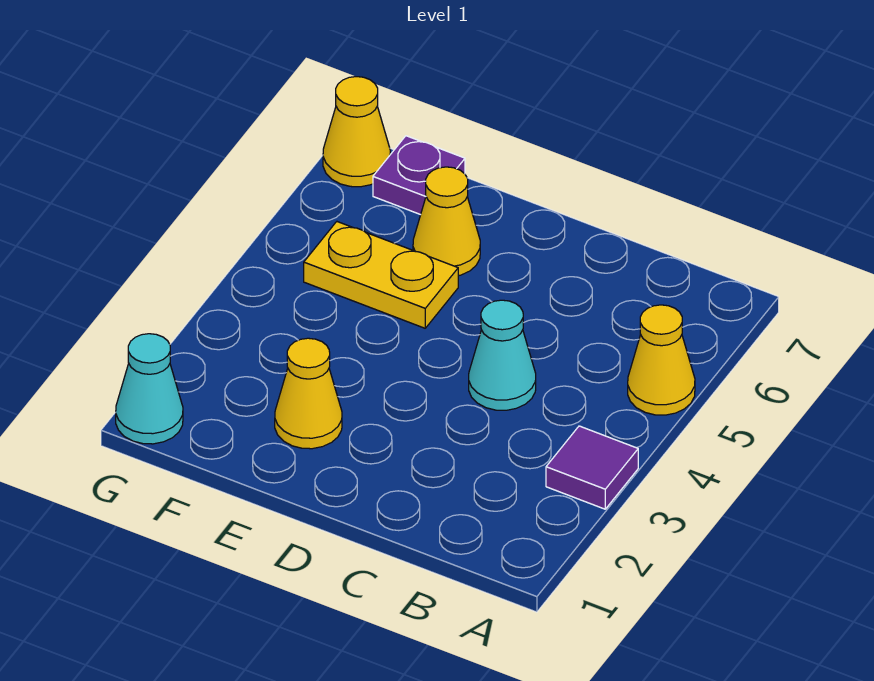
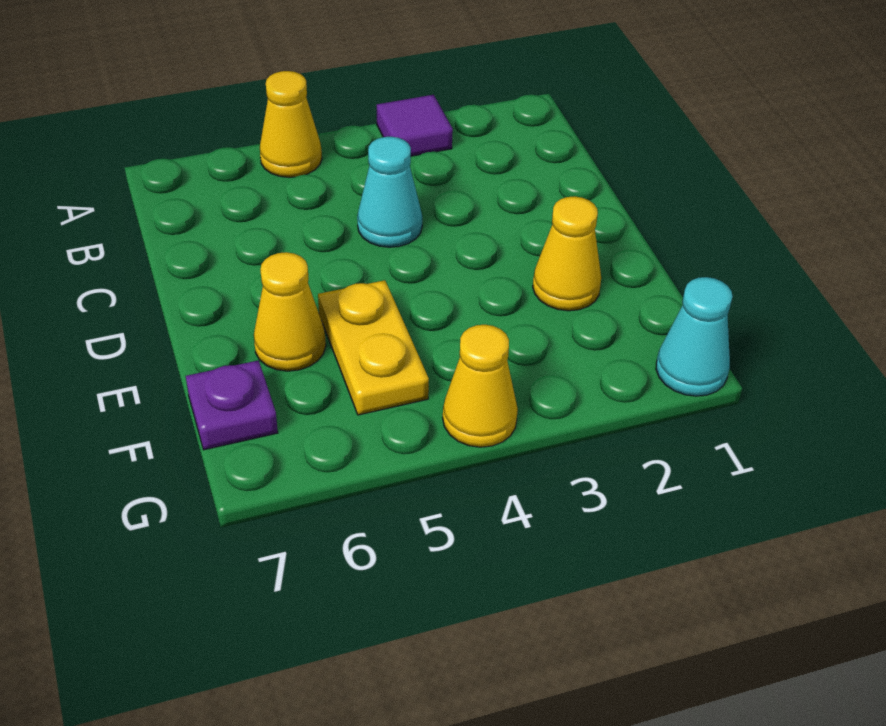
yellow 1x1 cone [323,77,390,187] -> yellow 1x1 cone moved to [443,325,518,447]

